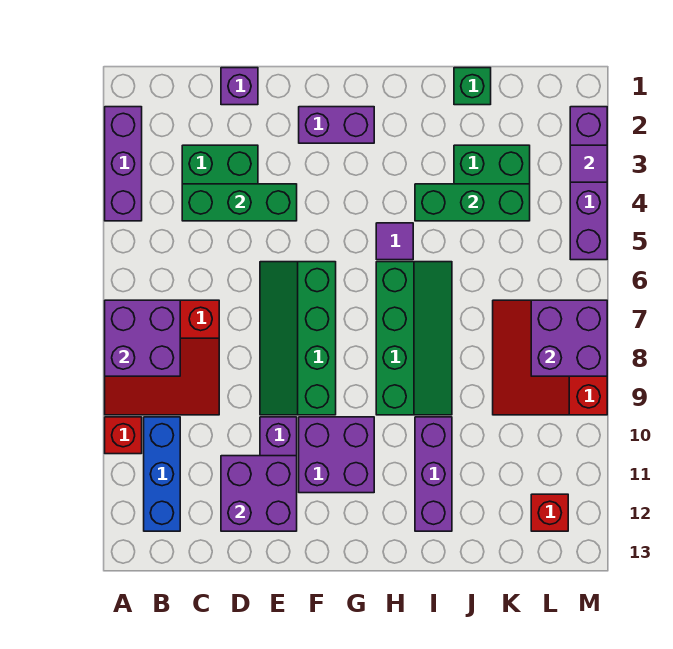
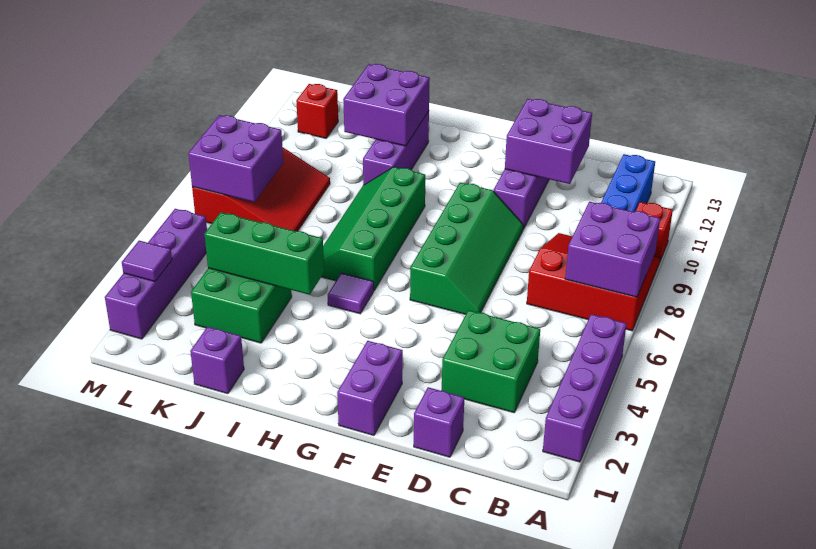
purple 1x3 brick [105,107,142,221] -> purple 1x4 brick [543,314,627,462]
green 1x3 brick [182,184,297,221] -> none
purple 1x2 brick [299,107,374,143] -> purple 1x2 brick turned to [337,341,403,436]
purple 2x2 brick [299,417,374,493] -> purple 2x2 brick moved to [343,64,430,146]
green 1x1 brick [454,68,491,105] -> purple 1x1 brick [190,327,244,394]

